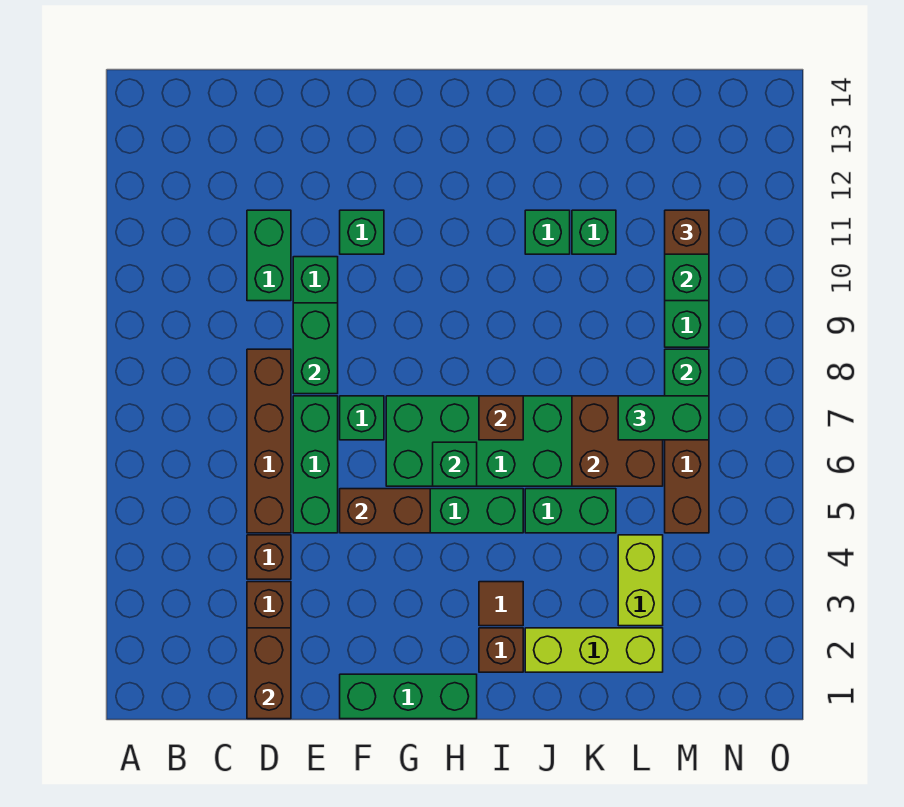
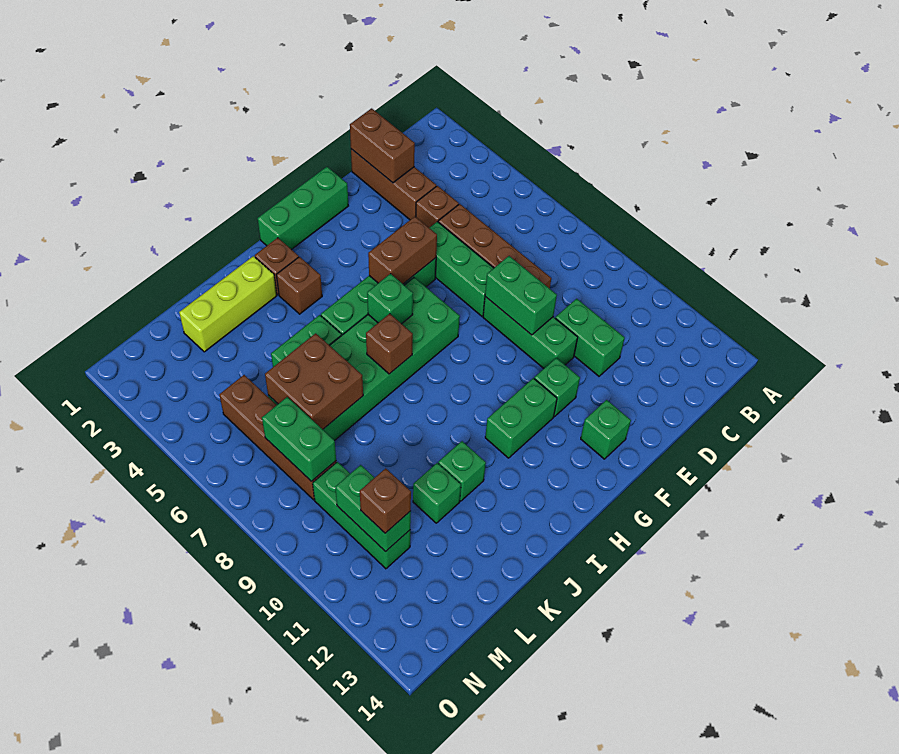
green 1x1 brick [340,396,384,440] -> green 1x1 brick moved to [581,400,631,459]
brown 1x1 tile [479,582,523,626] -> brown 1x1 brick [276,257,322,314]
lime 1x2 brick [618,535,663,626] -> none
green 1x2 brick [618,396,709,440] -> green 1x2 brick moved to [485,378,557,458]

